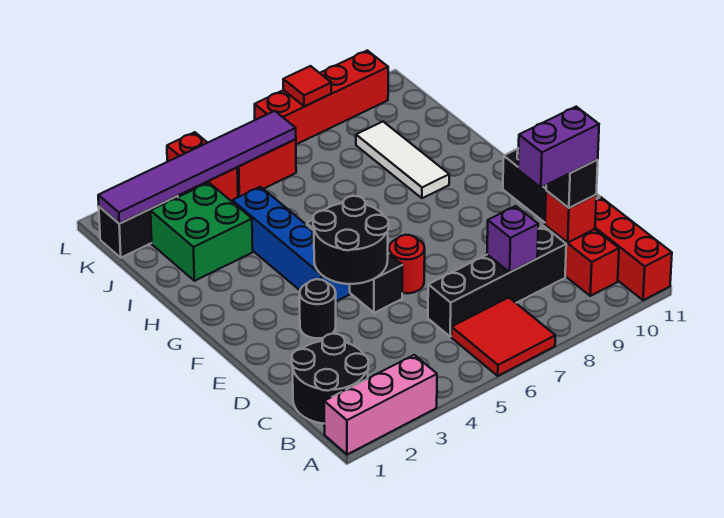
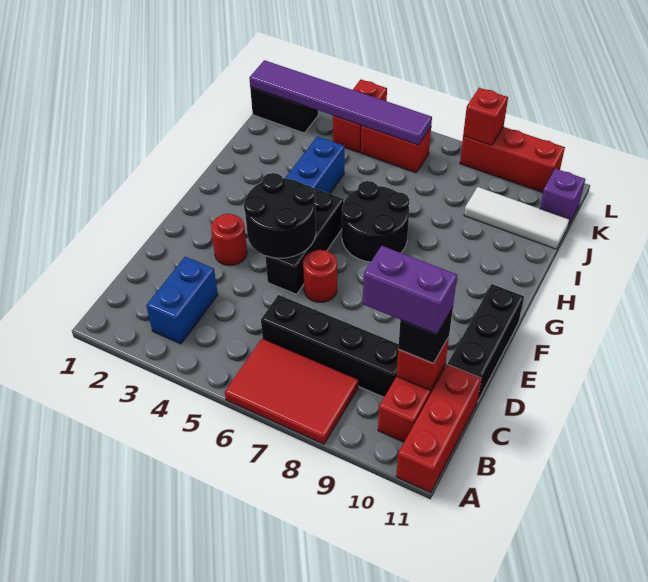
pink 1x3 brick [324,355,437,455] -> none
red 2x2 tile [451,298,555,376] -> red 2x3 tile [225,339,358,444]
black 2x2 round brick [292,334,369,424] -> black 2x2 round brick moved to [342,181,409,262]
none -> blue 1x2 brick [146,257,218,344]
purple 1x1 brick [487,206,538,272] -> purple 1x1 brick moved to [540,169,585,226]
black 1x1 round brick [300,279,336,338] -> red 1x1 round brick [211,214,247,265]
white 1x3 tile [356,122,449,198] -> white 1x3 tile turned to [464,187,570,249]
green 2x2 brick [151,183,253,281] -> none
red 1x4 brick [255,50,388,144] -> red 1x3 brick [460,127,565,193]
red 1x1 tile [283,66,331,106] -> red 1x1 brick [463,88,508,145]

